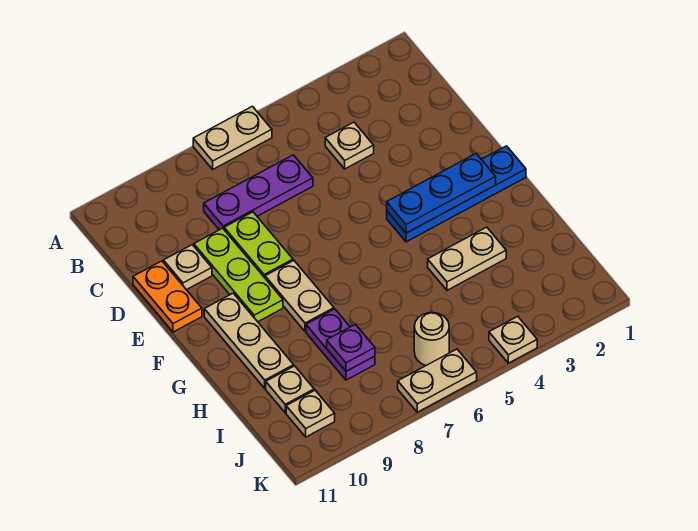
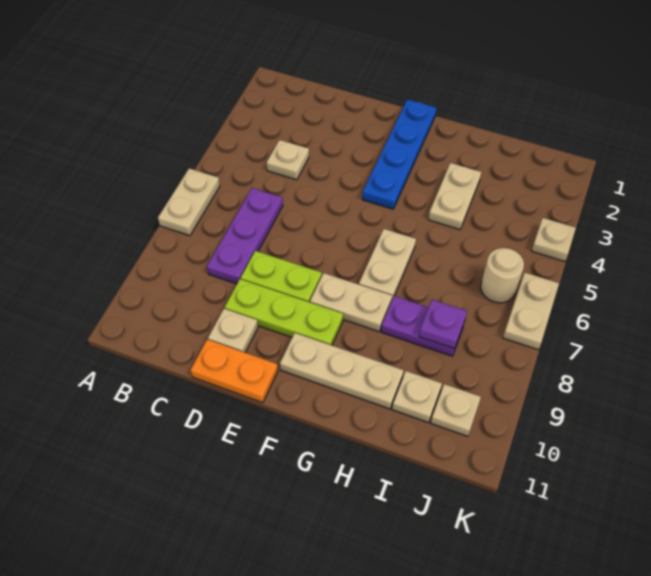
blue 1x3 plate [387,154,496,233] -> none
none -> tan 1x2 plate [359,229,416,299]

